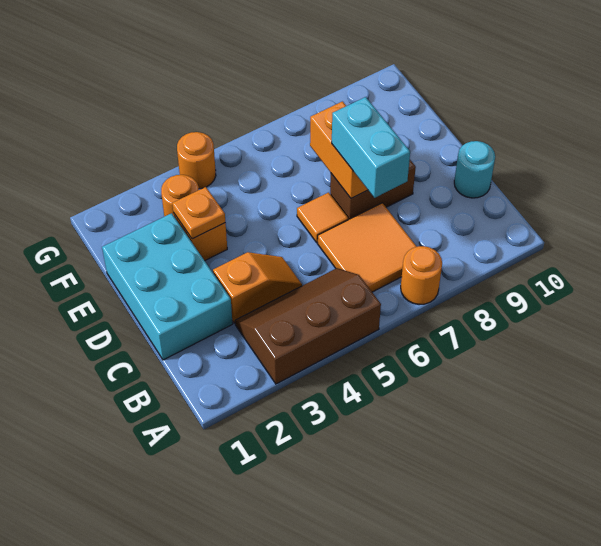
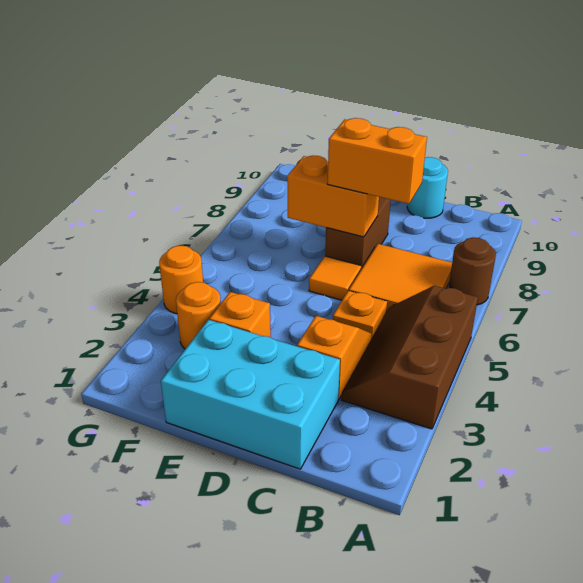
orange 1x1 round brick [401,246,442,305] -> brown 1x1 round brick [449,237,496,305]
cyan 1x2 brick [332,97,410,198] -> orange 1x2 brick [327,118,427,204]
orange 1x1 plate [172,187,225,239] -> orange 1x1 plate moved to [333,291,387,337]

